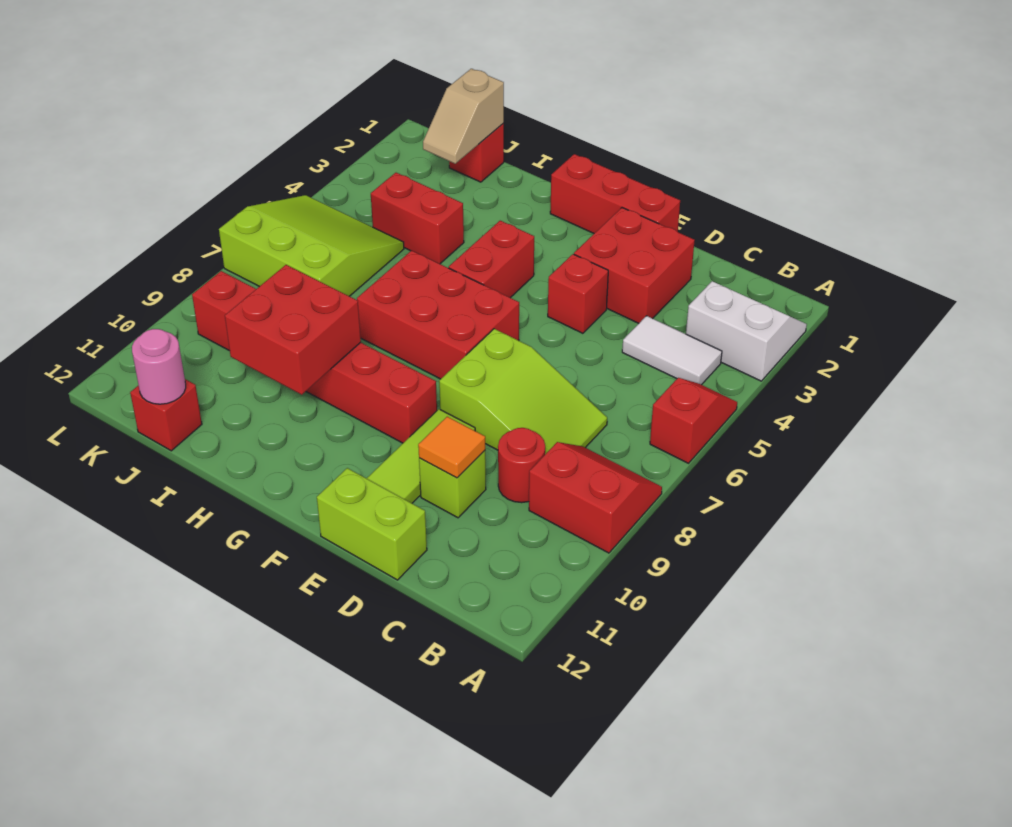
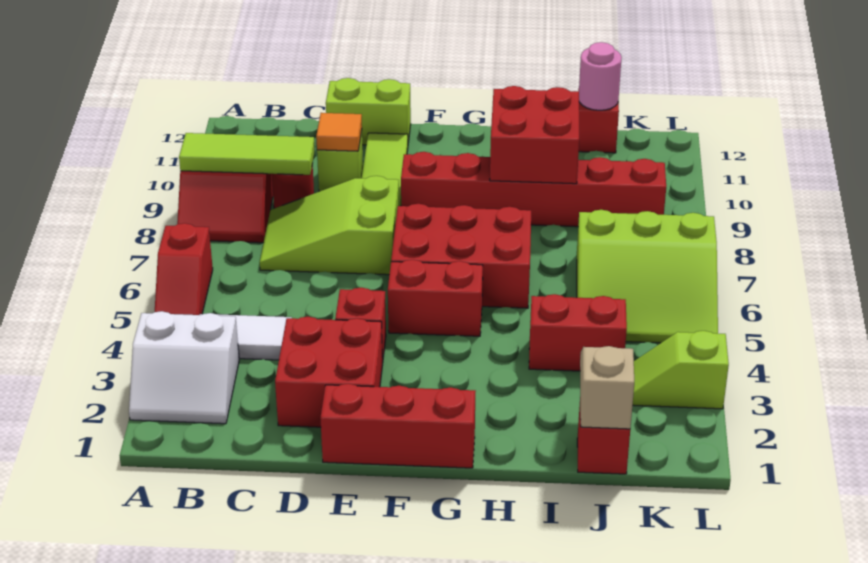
none -> lime 1x3 tile [179,133,315,175]
red 1x2 brick [449,221,534,298] -> red 1x2 brick turned to [388,260,483,336]
none -> lime 1x2 slope [633,331,729,409]

